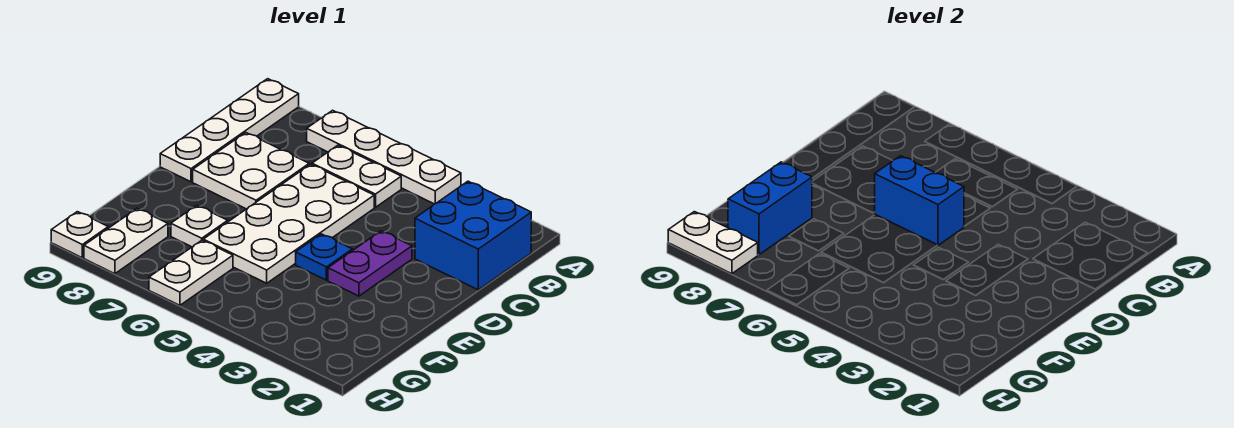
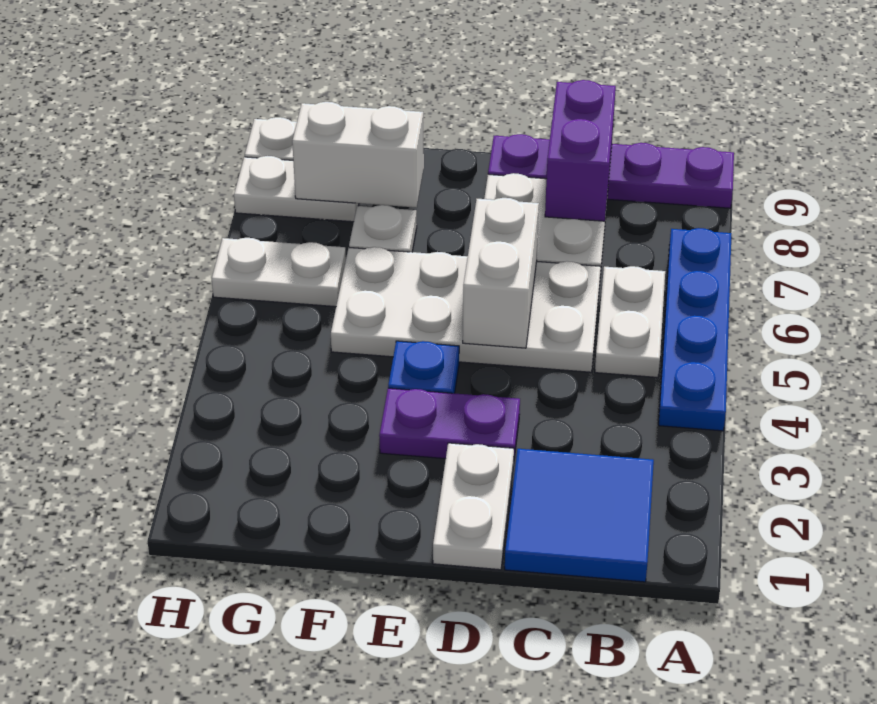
white 1x4 plate [307,110,461,204] -> blue 1x4 plate [659,228,732,431]
white 1x4 plate [160,79,299,182] -> purple 1x4 plate [488,134,734,208]
blue 2x2 brick [415,181,531,290] -> blue 2x2 tile [505,449,654,582]
none -> purple 1x2 brick [545,80,616,221]
blue 1x2 brick [875,156,964,245] -> white 1x2 brick [463,198,539,348]
blue 1x2 brick [728,162,812,255] -> white 1x2 brick [292,102,424,207]
white 1x2 plate [668,212,758,274] -> white 1x2 plate moved to [433,443,514,570]

